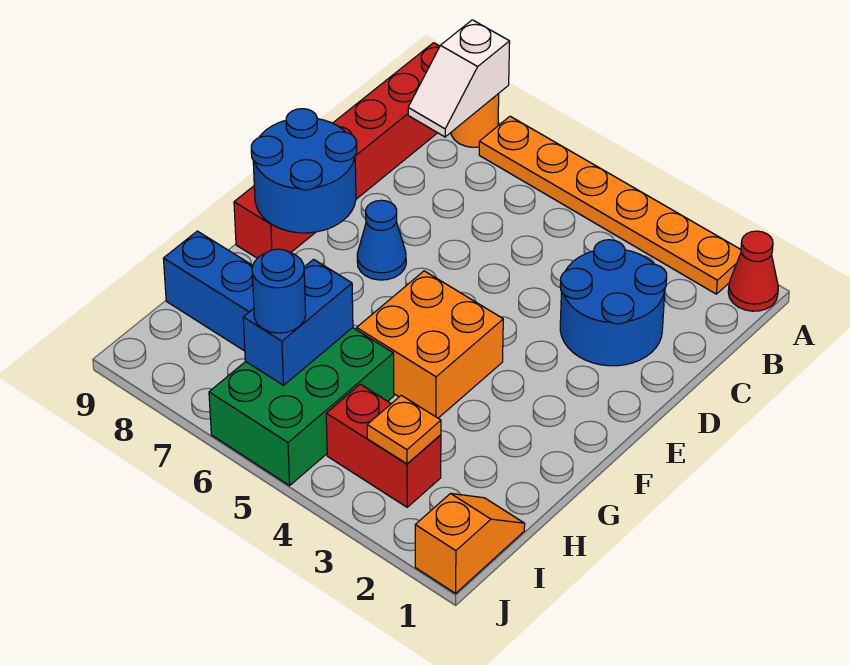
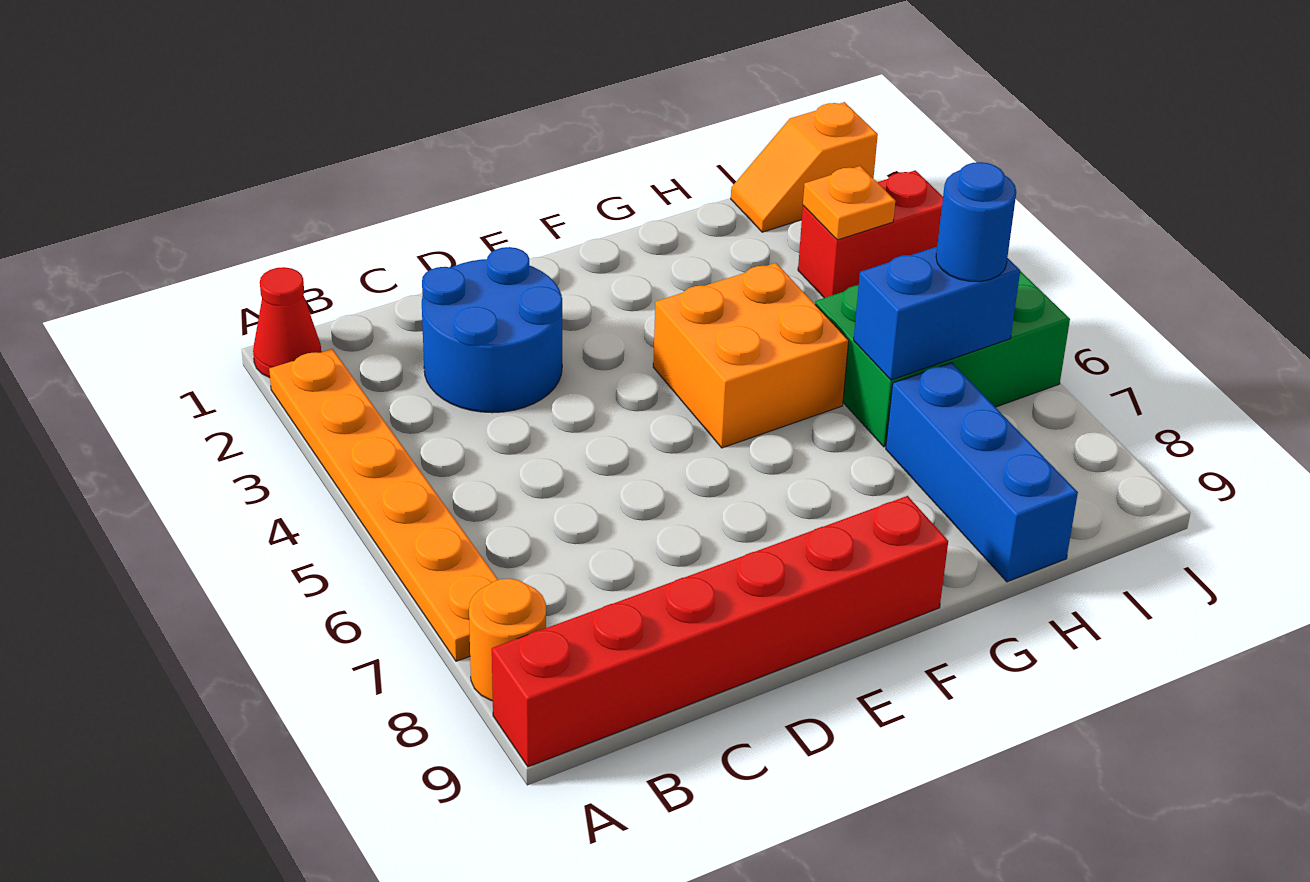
white 1x2 slope [408,20,510,137] -> none
blue 1x1 cone [357,200,406,280] -> none
blue 2x2 round brick [251,109,357,233] -> none
red 1x2 brick [326,384,441,507] -> red 1x2 brick turned to [798,170,943,298]

